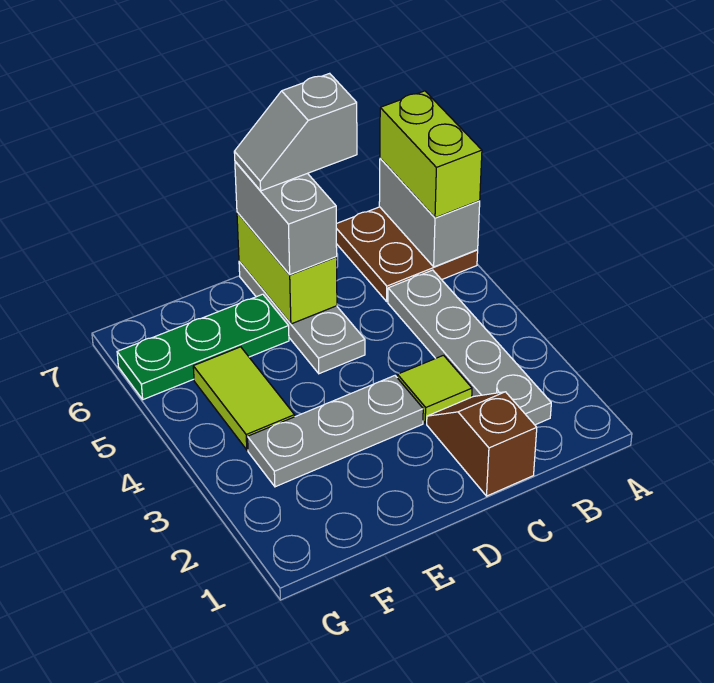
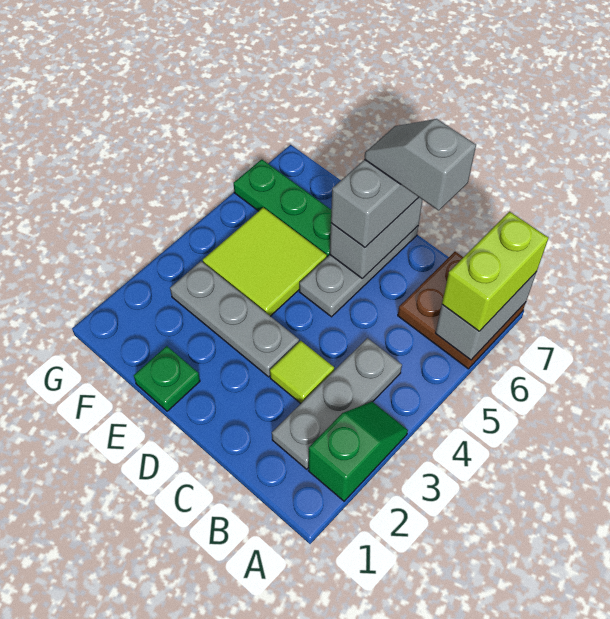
none -> green 1x2 slope [308,402,408,501]
grey 1x4 plate [388,270,551,425] -> grey 1x3 plate [272,338,402,469]
brown 1x2 slope [427,392,537,496] -> none
lime 1x2 brick [237,212,337,324] -> grey 1x2 brick [330,198,423,278]
none -> green 1x1 plate [134,346,200,411]
lime 1x2 tile [193,347,295,450] -> lime 2x2 tile [203,207,327,316]

